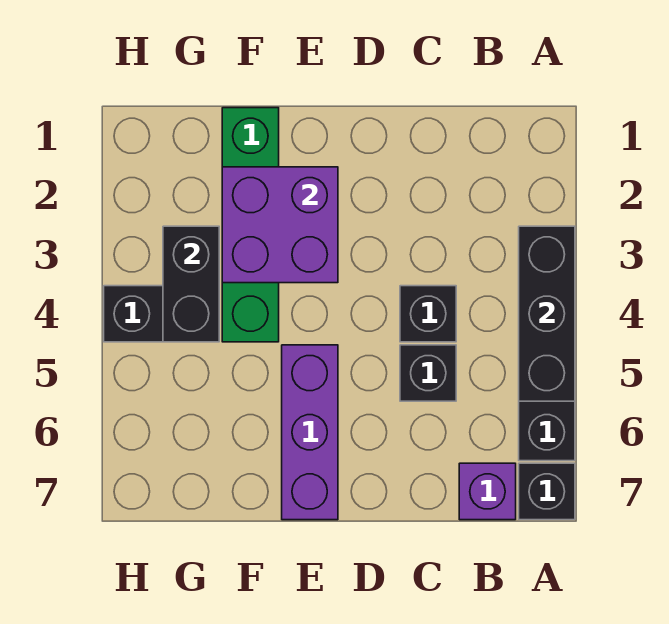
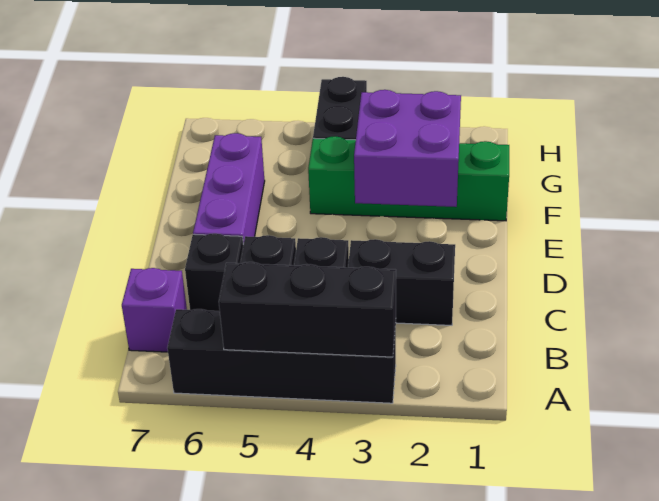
black 1x1 brick [519,463,575,520] -> black 1x1 brick moved to [185,233,243,311]
purple 1x3 brick [282,345,338,520] -> purple 1x3 brick turned to [193,133,265,245]
black 1x2 brick [163,226,219,342] -> black 1x2 brick moved to [348,239,455,325]

